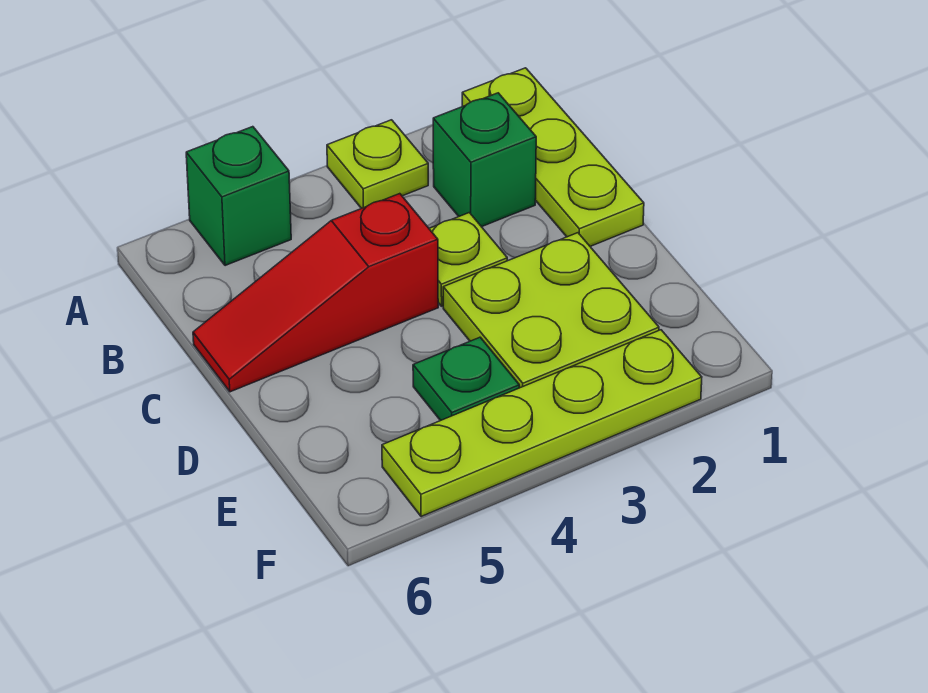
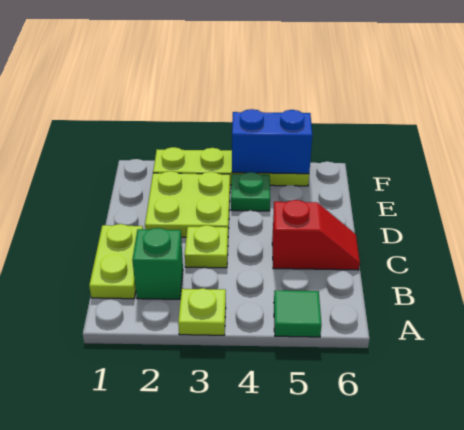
lime 1x3 plate [462,68,644,246] -> lime 1x2 plate [89,224,143,299]
green 1x1 brick [186,127,291,266] -> green 1x1 tile [274,290,322,337]
red 1x3 slope [193,194,438,392] -> red 1x2 slope [272,200,360,270]
none -> blue 1x2 brick [232,109,312,174]

